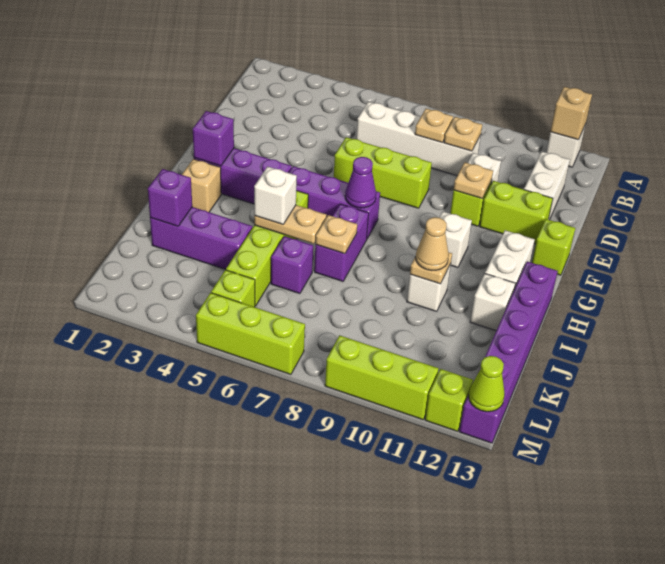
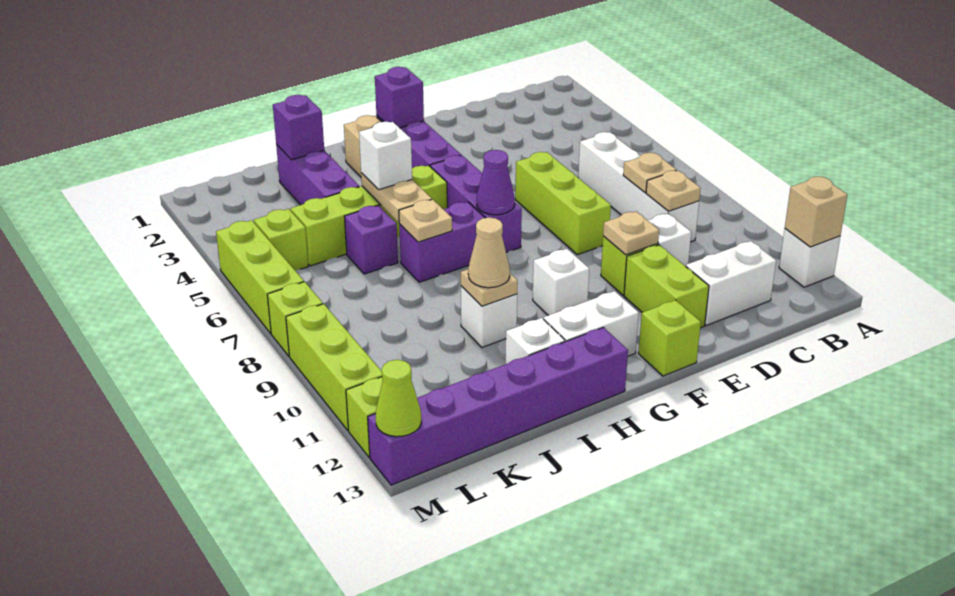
none -> lime 1x1 brick [267,282,323,356]

